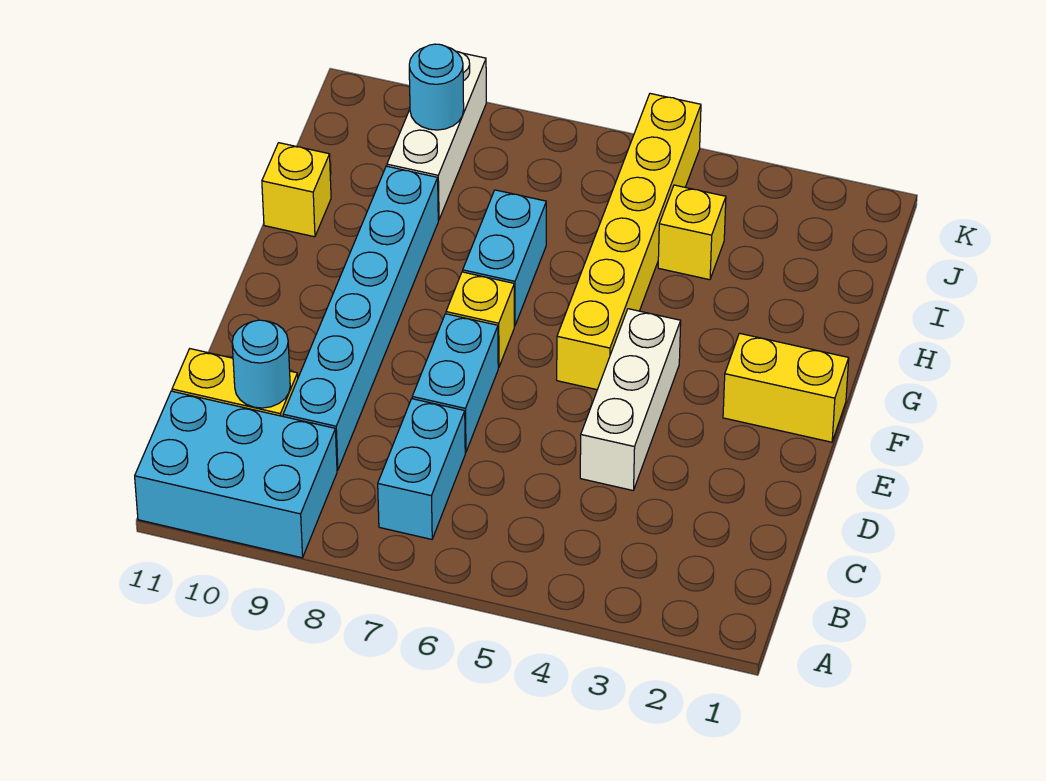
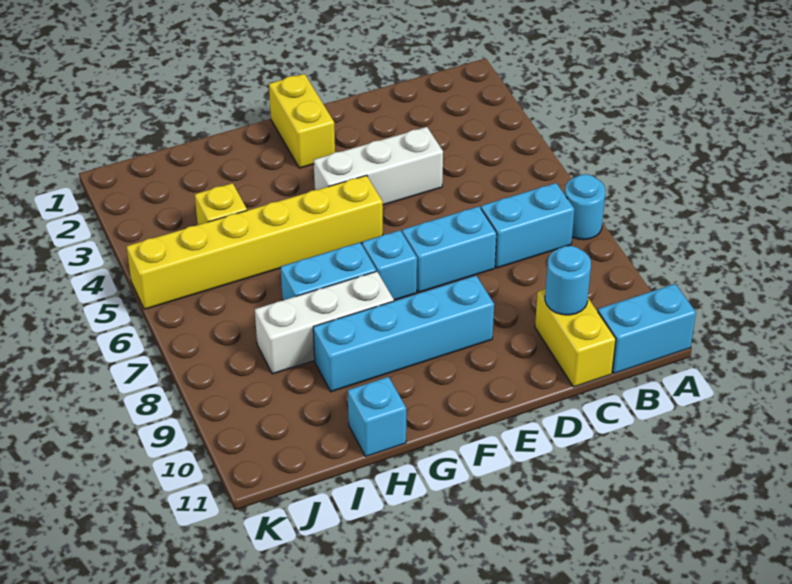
cyan 2x3 brick [135,391,337,558] -> cyan 1x2 brick [598,284,696,373]
cyan 1x6 brick [283,166,438,470] -> cyan 1x4 brick [313,276,494,392]
yellow 1x1 brick [446,272,514,368] -> cyan 1x1 brick [362,230,417,300]
yellow 1x1 brick [262,143,331,237] -> cyan 1x1 brick [348,377,406,456]
white 1x3 brick [387,51,486,220] -> white 1x3 brick moved to [255,271,394,374]
cyan 1x1 round brick [409,44,464,130] -> cyan 1x1 round brick moved to [565,174,605,240]

